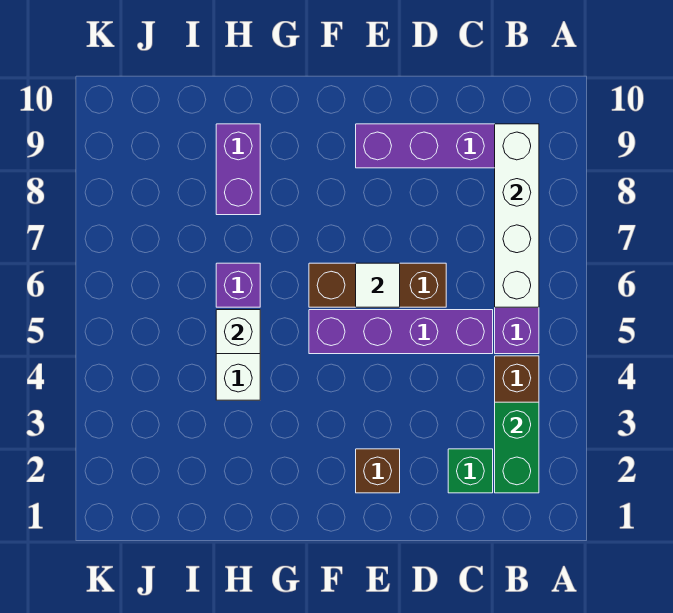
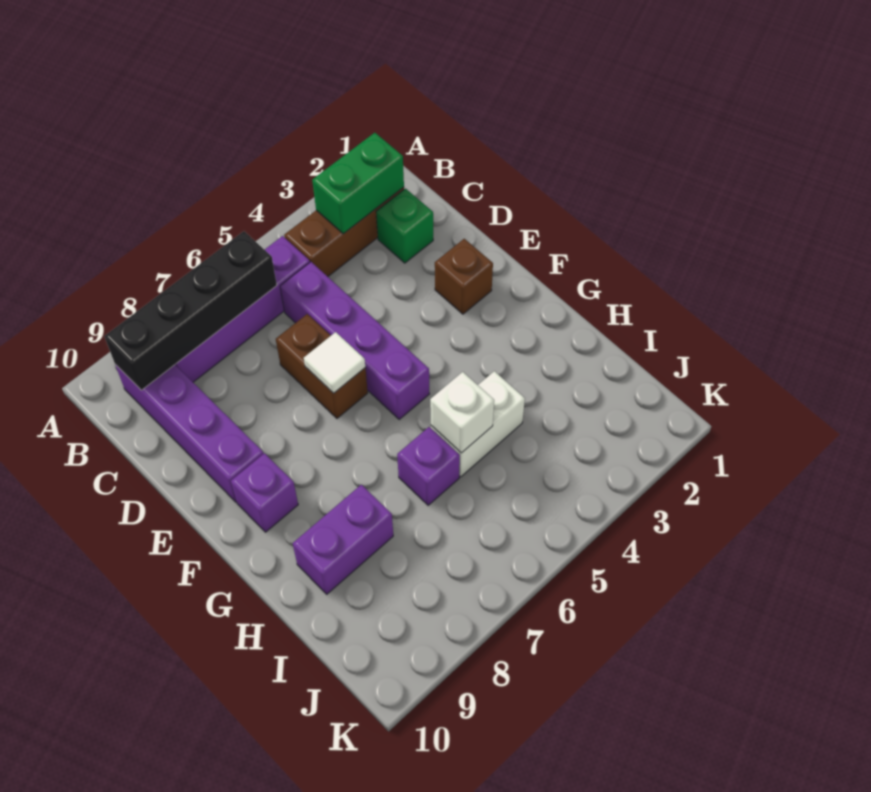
white 1x4 brick [495,124,539,307] -> black 1x4 brick [104,231,277,390]
brown 1x3 brick [309,263,446,307] -> brown 1x2 brick [276,314,368,418]
none -> purple 1x1 brick [231,453,298,532]

